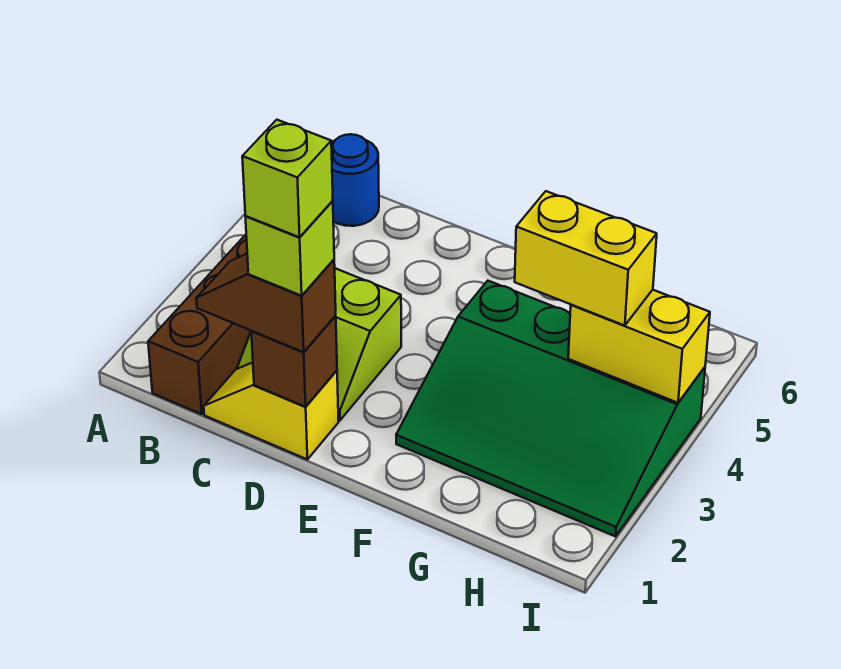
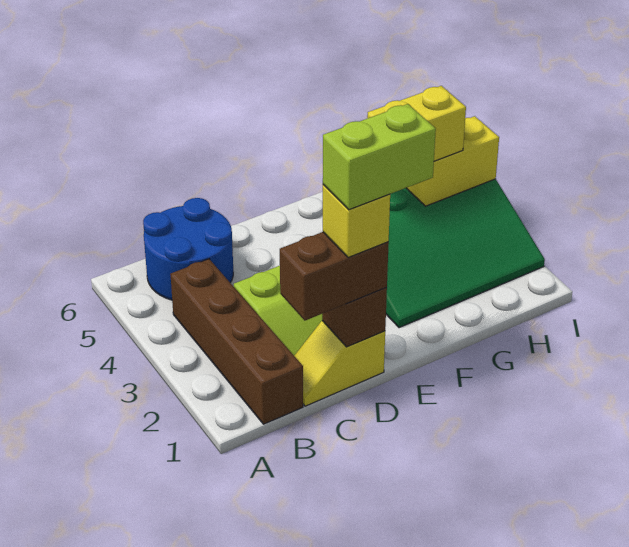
blue 1x1 round brick [331,134,379,226] -> blue 2x2 round brick [143,198,233,300]
brown 1x2 slope [196,254,336,352] -> brown 1x2 brick [280,232,389,320]
lime 1x1 brick [246,201,334,296] -> yellow 1x1 brick [323,185,390,258]
lime 1x1 brick [242,120,333,237] -> lime 1x2 brick [323,104,436,210]

